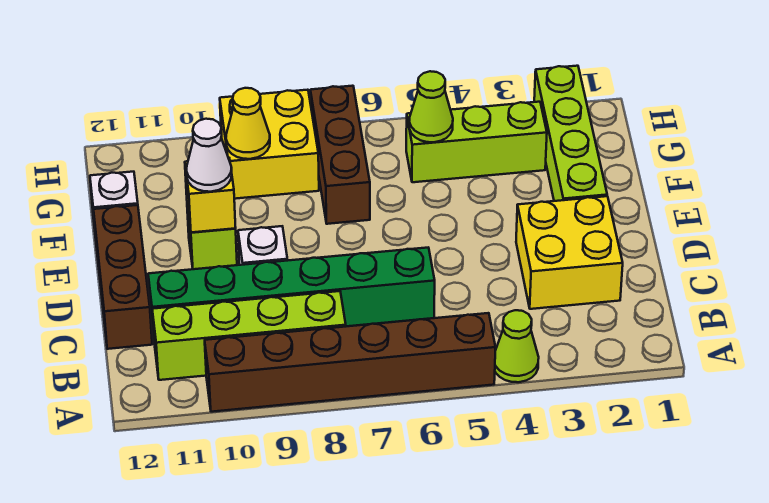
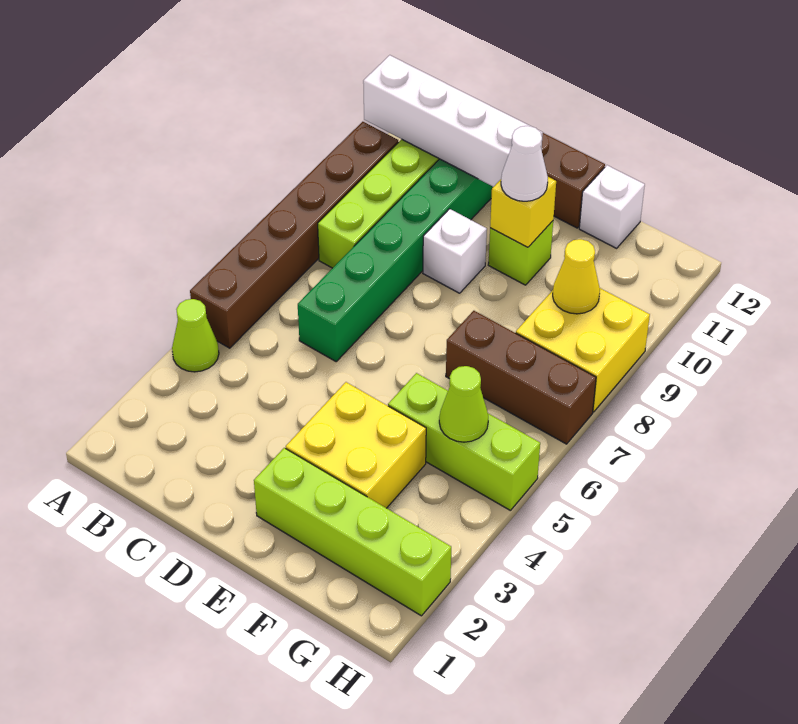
none -> white 1x4 brick [363,55,543,187]
yellow 2x2 brick [516,196,623,309] -> yellow 2x2 brick moved to [286,382,426,508]
lime 1x3 brick [406,102,547,182] -> lime 1x3 brick turned to [388,373,540,511]

